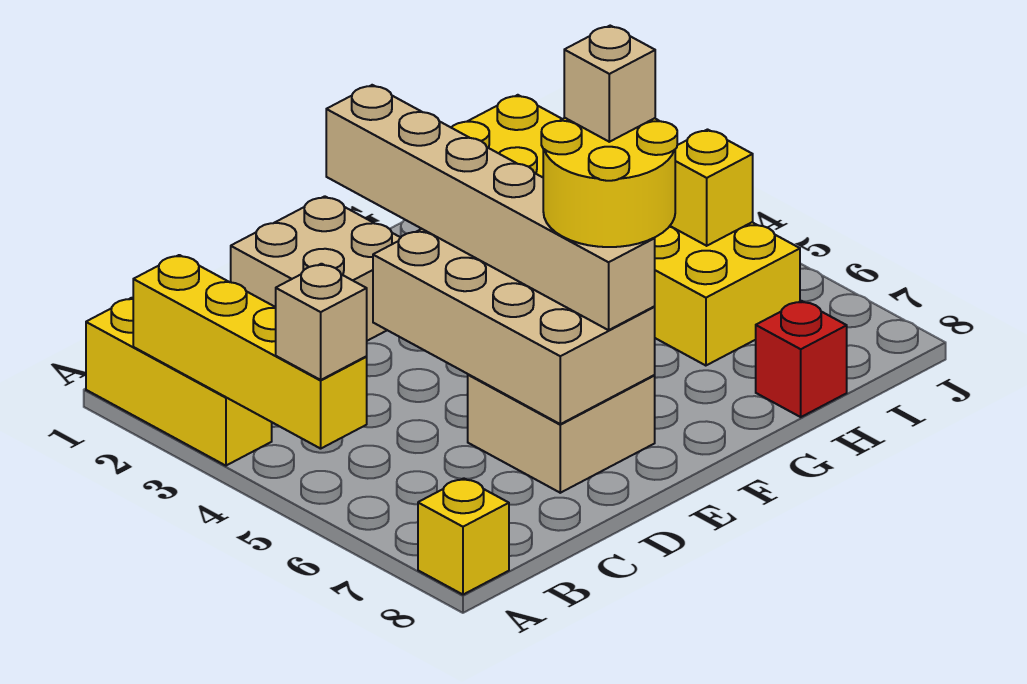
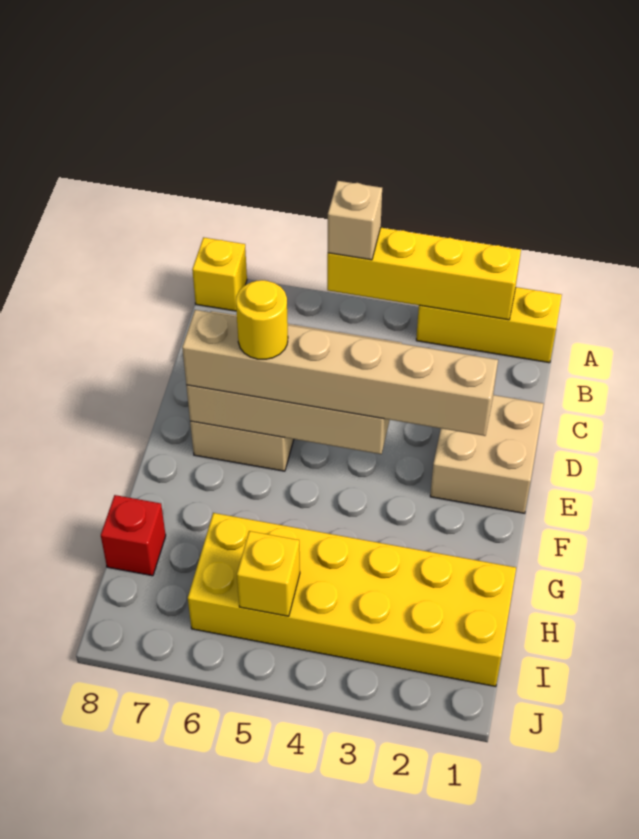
yellow 2x2 round brick [541,118,677,247] -> yellow 1x1 round brick [236,280,288,359]
tan 1x1 brick [564,26,655,142] -> none

